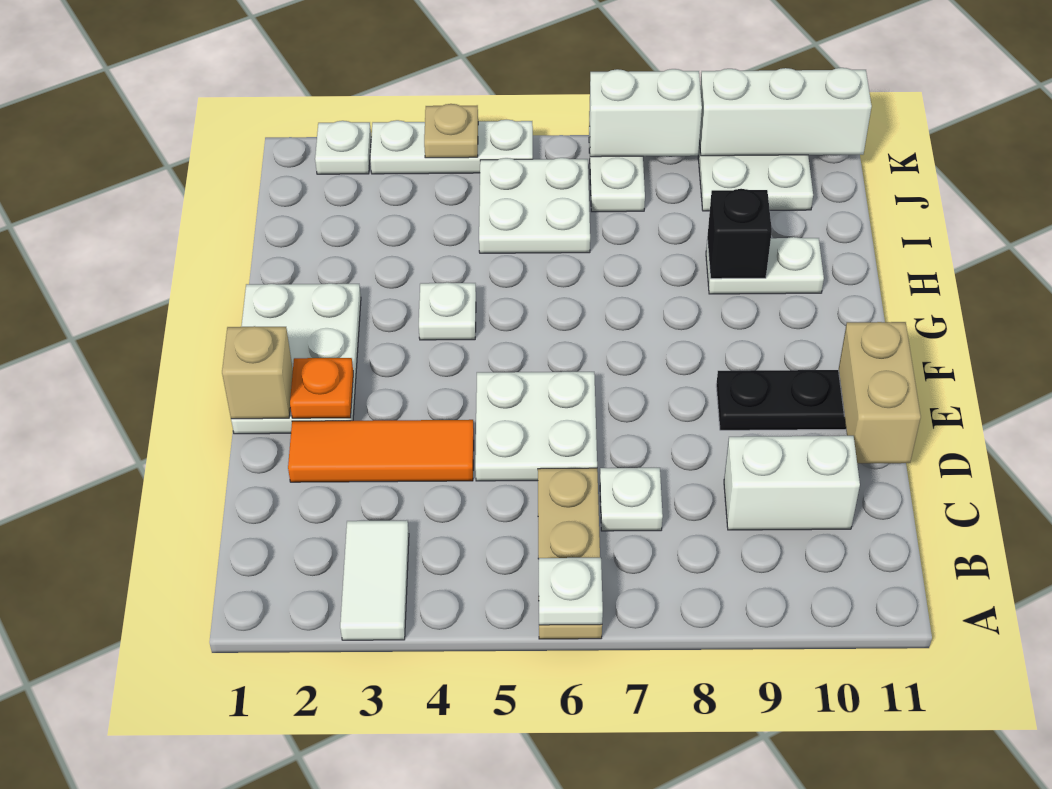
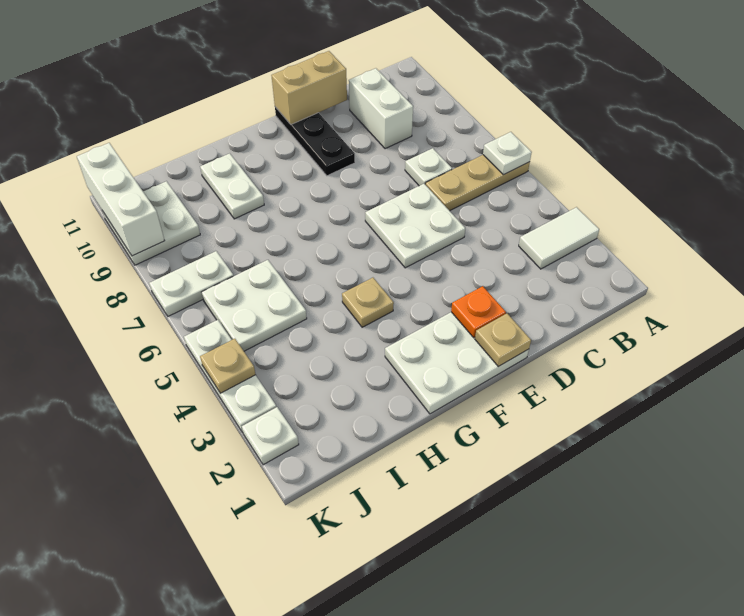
orange 1x3 tile [288,420,474,482] -> none
tan 1x1 brick [222,326,293,419] -> tan 1x1 plate [475,314,531,367]
white 1x1 plate [419,282,476,340] -> tan 1x1 plate [342,278,394,327]
black 1x1 brick [707,189,772,279] -> none
white 1x2 brick [589,69,702,157] -> none

